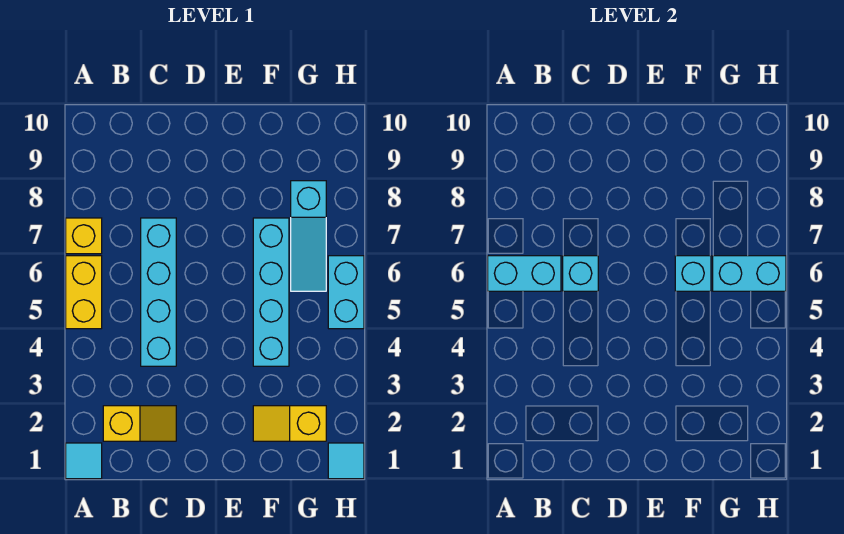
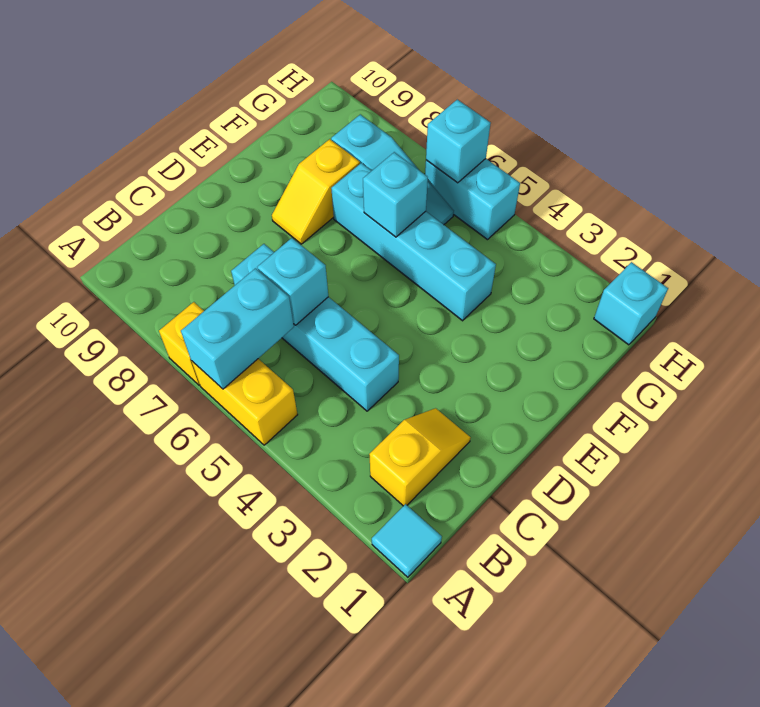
yellow 1x2 slope [253,406,326,441] -> yellow 1x2 slope moved to [272,139,360,244]
cyan 1x2 brick [713,256,786,291] -> cyan 1x1 brick [426,99,491,183]
cyan 1x1 tile [328,443,364,479] -> cyan 1x1 brick [594,262,668,345]

